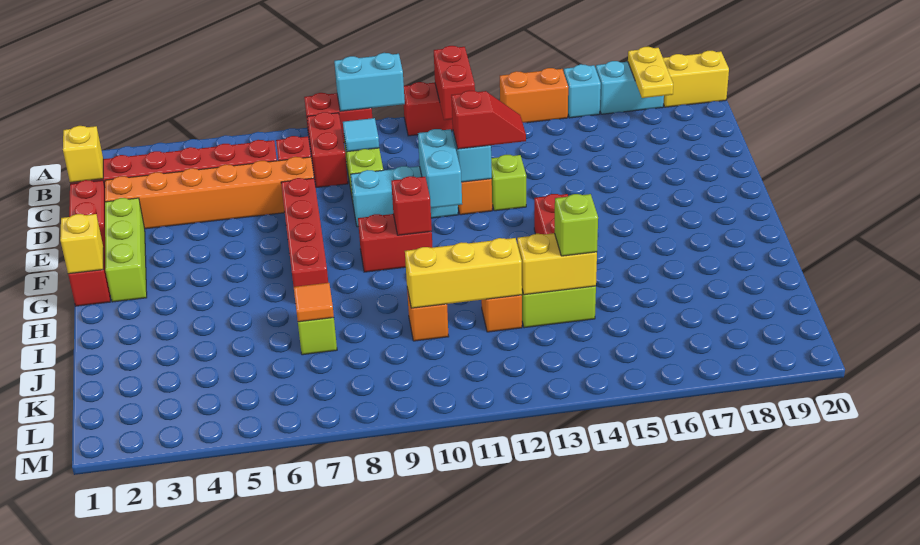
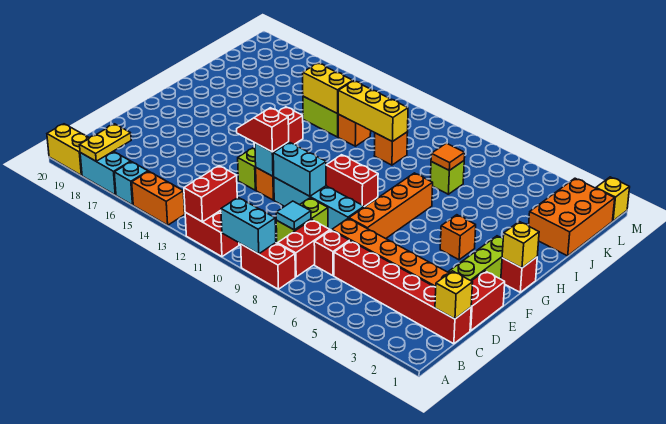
red 1x4 brick [281,178,328,287] -> orange 1x4 brick [349,173,433,239]
cyan 1x3 brick [351,166,458,227] -> cyan 1x4 brick [274,177,364,230]
cyan 1x2 brick [418,129,462,208] -> cyan 1x2 brick turned to [273,142,326,196]
none -> orange 1x1 brick [440,215,476,260]
red 1x1 brick [391,176,432,235] -> none
none -> orange 2x3 brick [529,178,615,256]
lime 1x1 brick [555,194,598,256] -> none
none -> yellow 1x1 brick [596,177,630,221]

